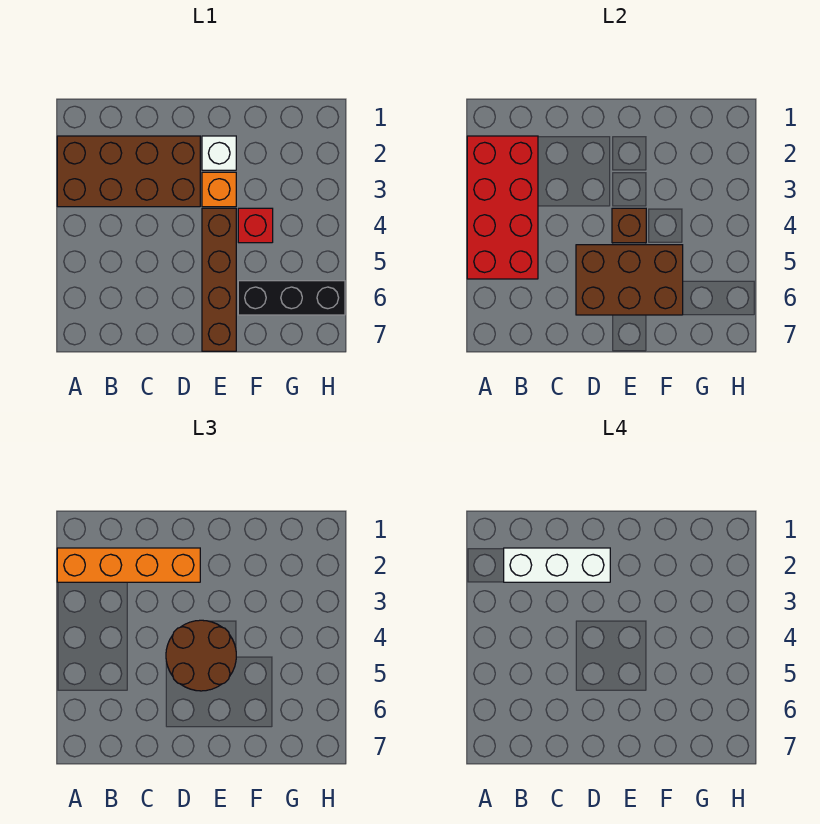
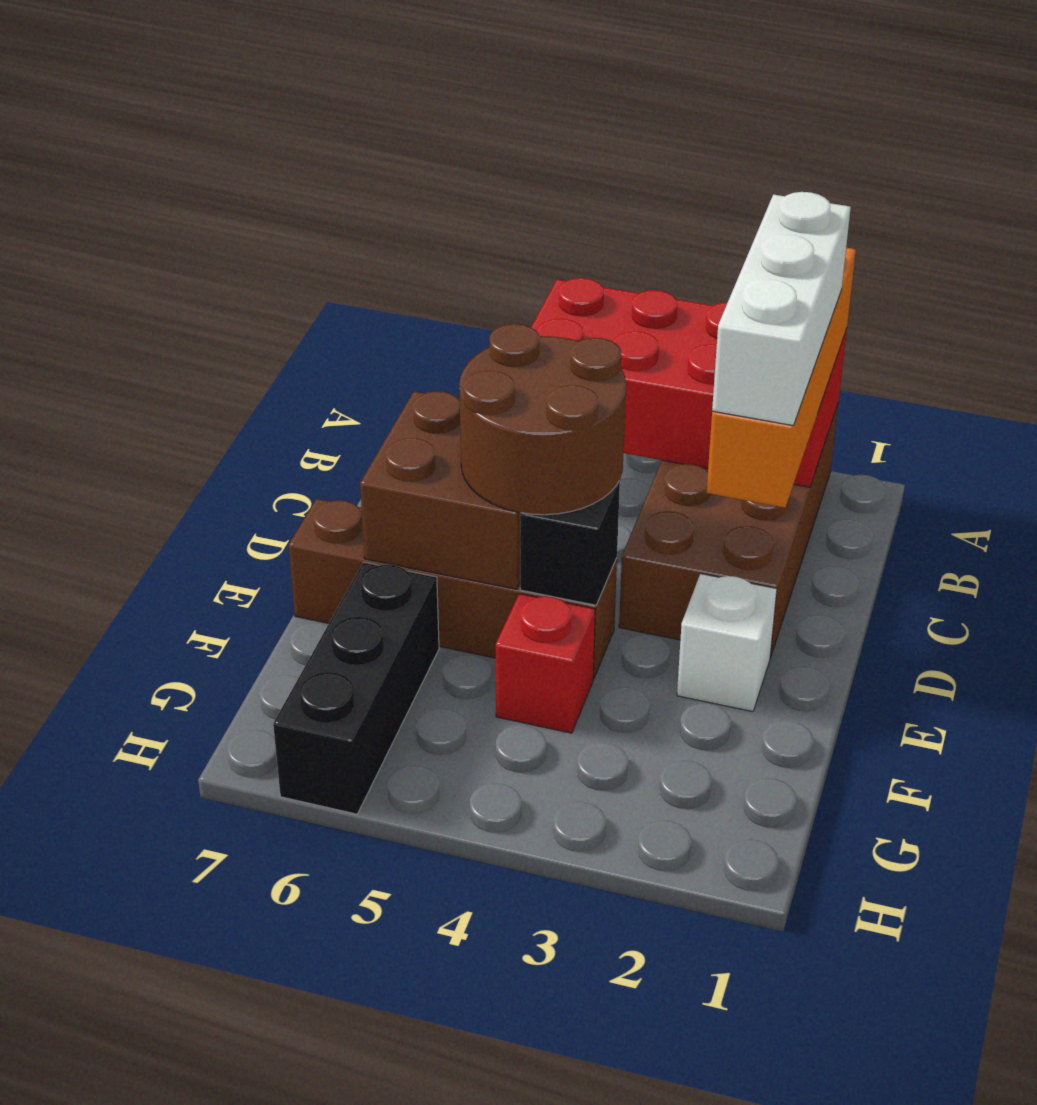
brown 2x3 brick [576,245,683,315] -> brown 2x2 brick [360,391,521,589]
orange 1x1 brick [202,172,236,207] -> none
brown 1x1 brick [612,208,646,243] -> black 1x1 brick [520,480,620,605]

